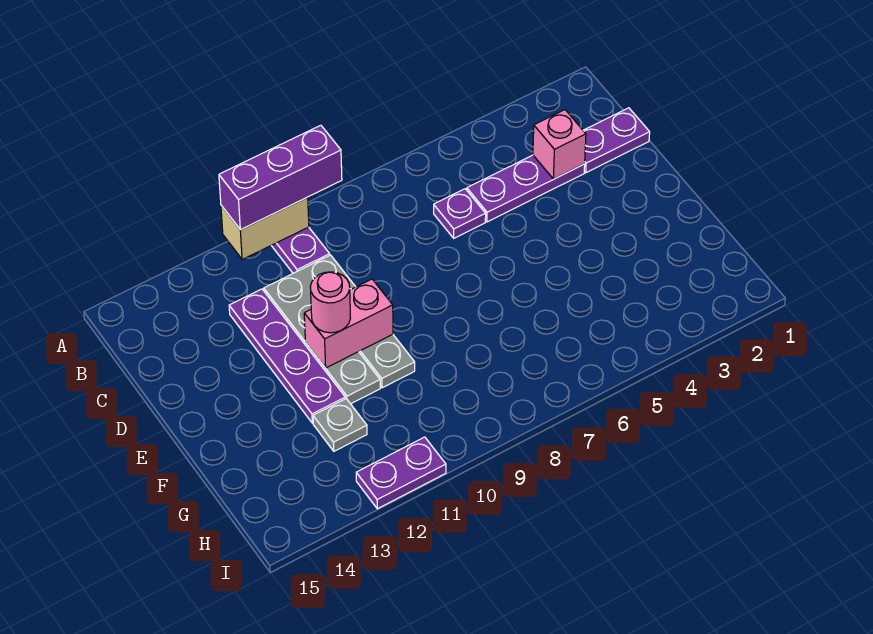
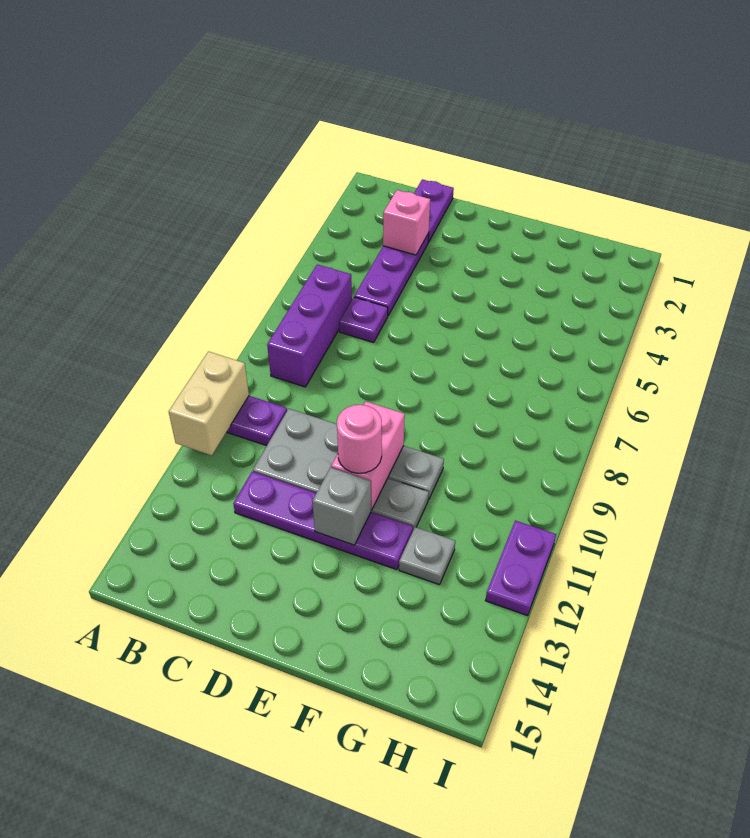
purple 1x3 brick [219,125,342,230] -> purple 1x3 brick moved to [267,264,352,387]
none -> grey 1x1 brick [312,468,371,545]

